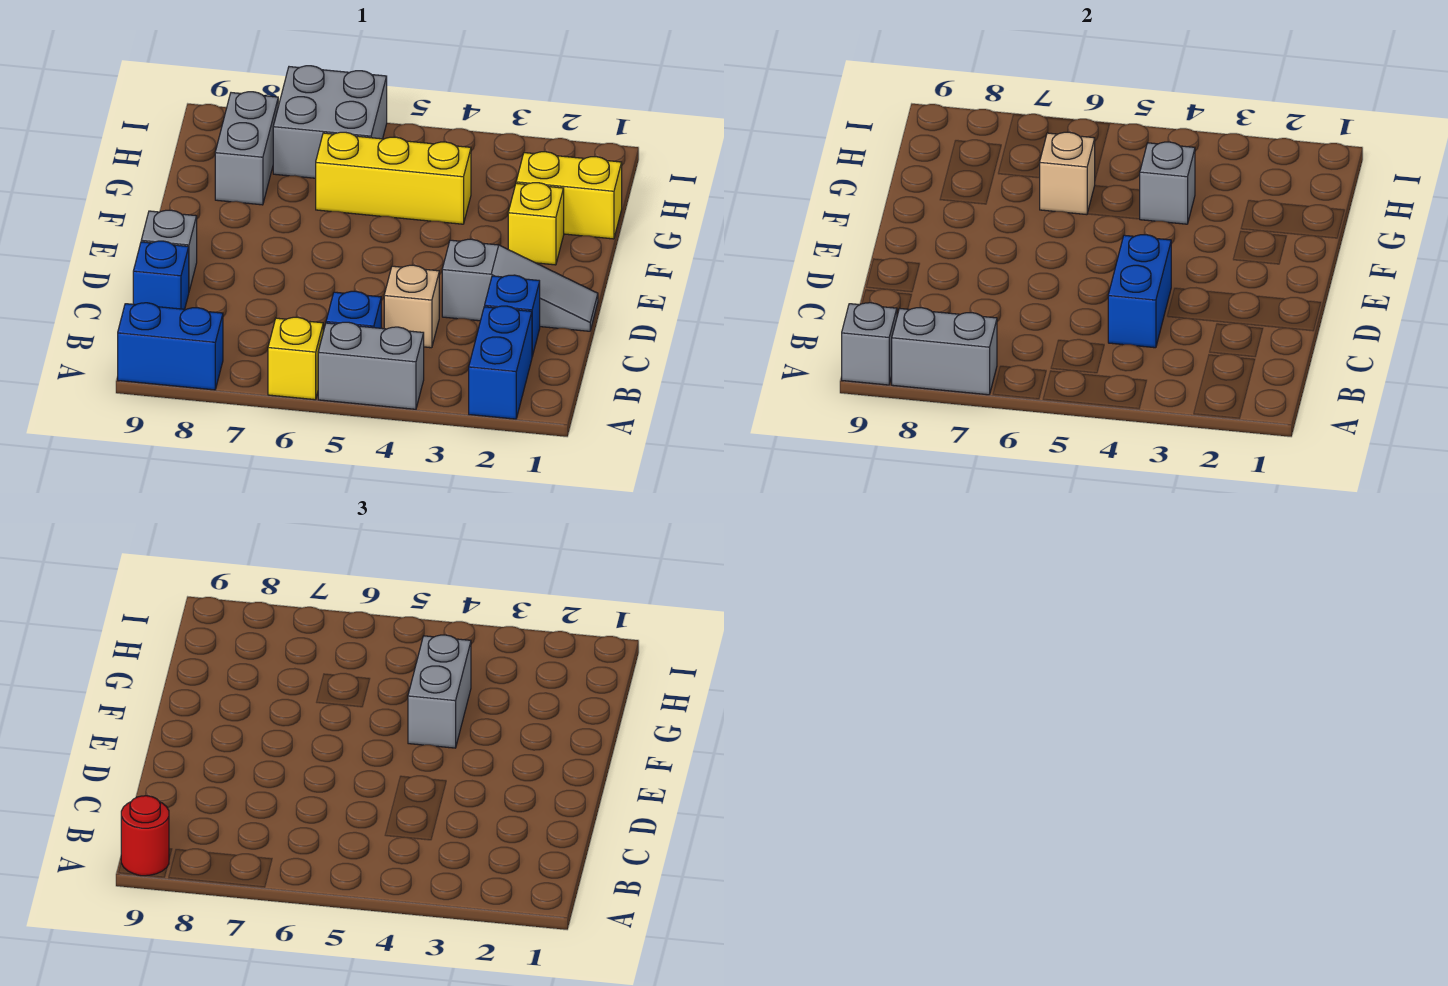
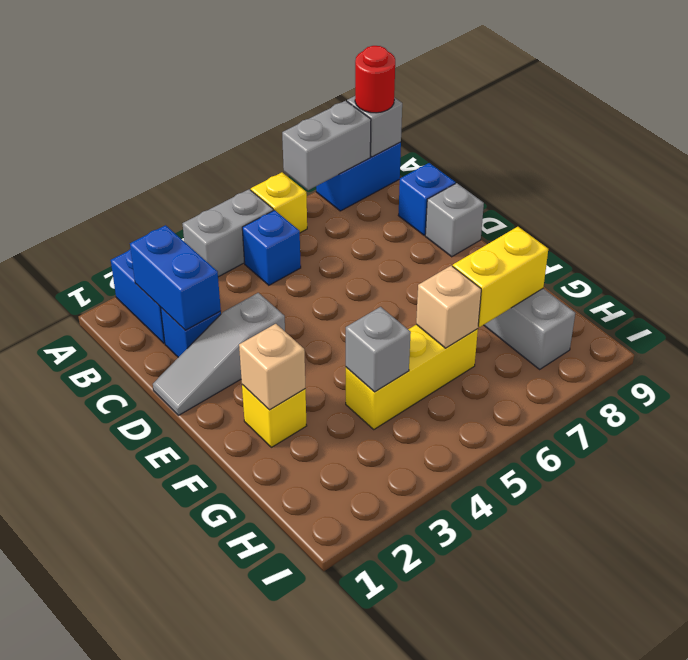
tan 1x1 brick [384,265,439,348] -> tan 1x1 brick moved to [239,324,305,410]
blue 1x2 brick [1108,235,1171,348] -> blue 1x2 brick moved to [130,225,221,330]
grey 1x2 brick [408,635,471,748] -> none
yellow 1x2 brick [516,152,622,239] -> yellow 1x2 brick moved to [453,227,548,327]
grey 2x2 brick [273,66,387,178] -> none

